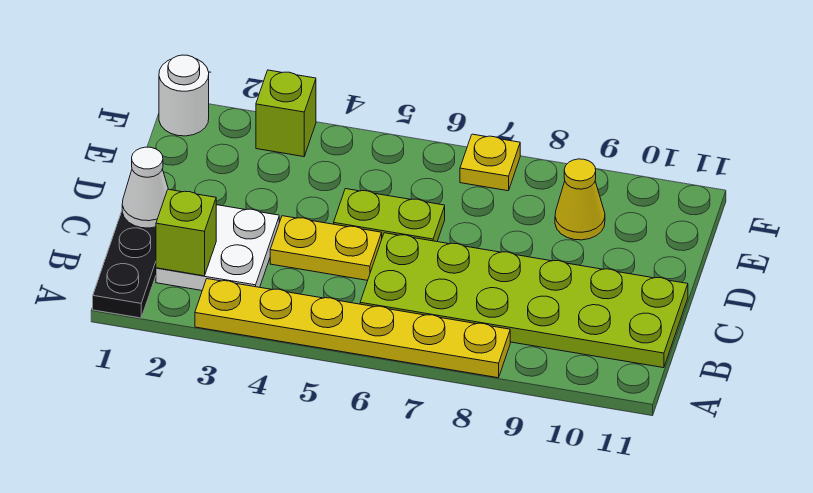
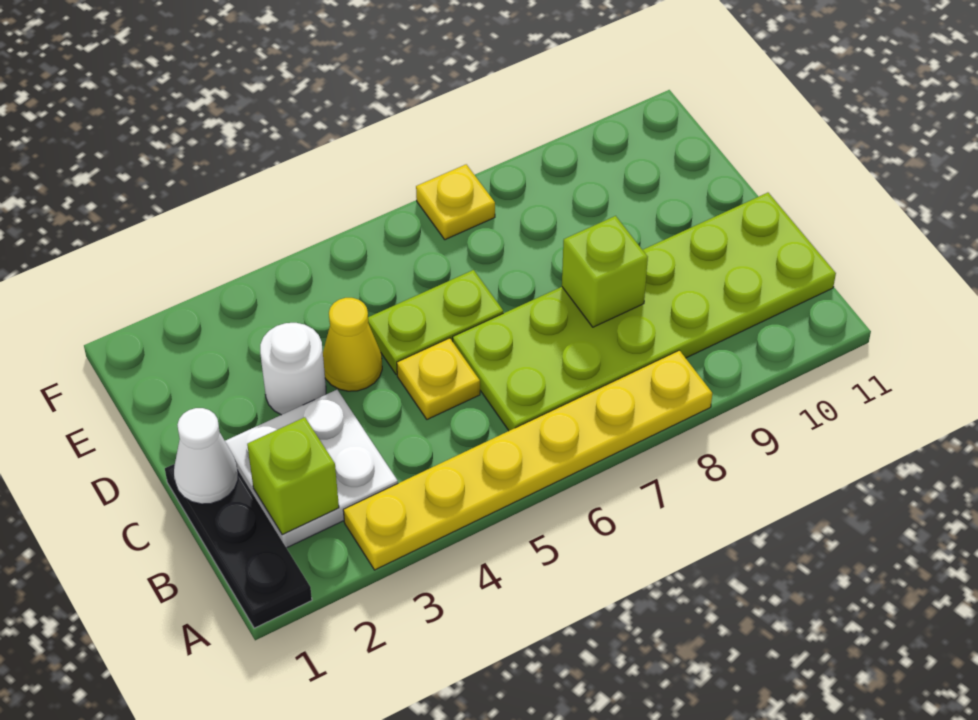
yellow 1x2 plate [270,216,382,280] -> yellow 1x1 plate [397,338,480,419]
yellow 1x1 cone [555,159,605,240] -> yellow 1x1 cone moved to [323,298,382,391]
white 1x1 round brick [159,55,209,136] -> white 1x1 round brick moved to [260,323,326,415]
lime 1x1 brick [256,70,316,157] -> lime 1x1 brick moved to [562,216,648,327]

